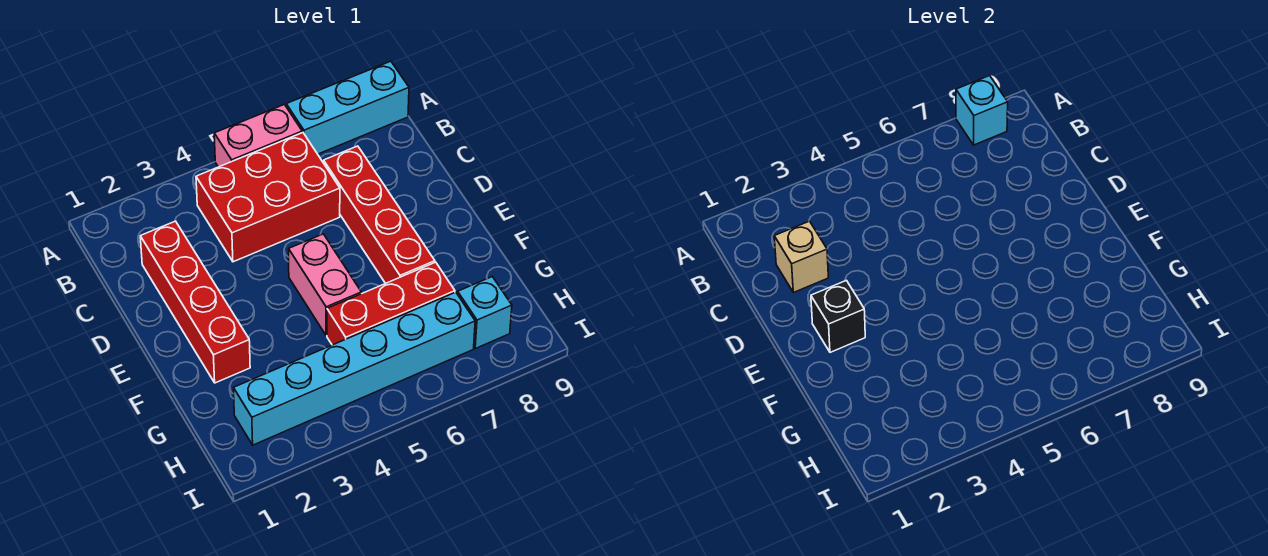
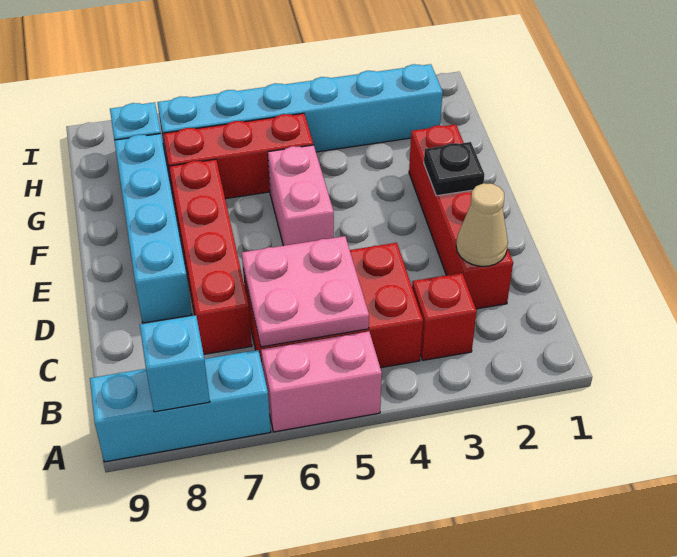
none -> red 1x1 brick [412,273,477,360]
none -> pink 2x2 plate [242,236,369,347]
tan 1x1 brick [774,221,828,293] -> tan 1x1 cone [456,183,508,266]
none -> cyan 1x4 brick [114,134,192,323]
black 1x1 brick [811,280,865,352] -> black 1x1 plate [424,142,485,196]

